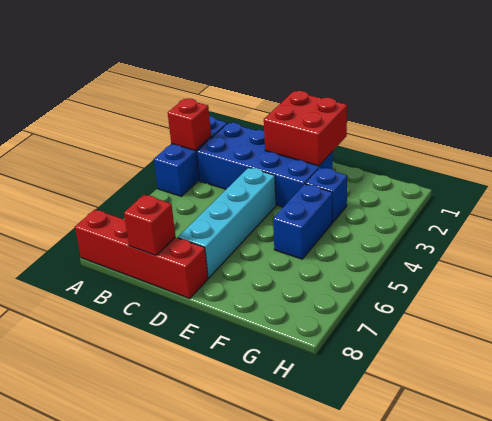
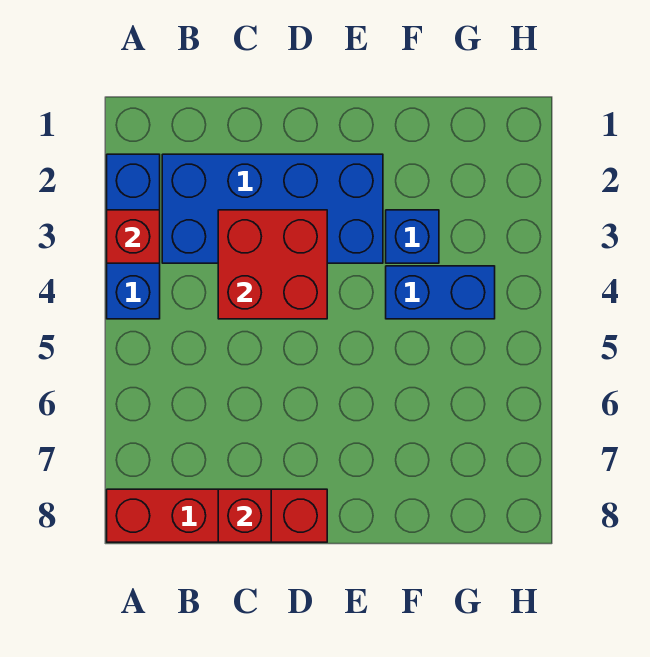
red 2x2 brick [264,91,347,166] -> red 2x2 brick moved to [218,210,327,319]
cyan 1x4 brick [178,168,276,278] -> none
blue 1x2 brick [273,184,332,259] -> blue 1x2 brick turned to [386,266,495,319]

